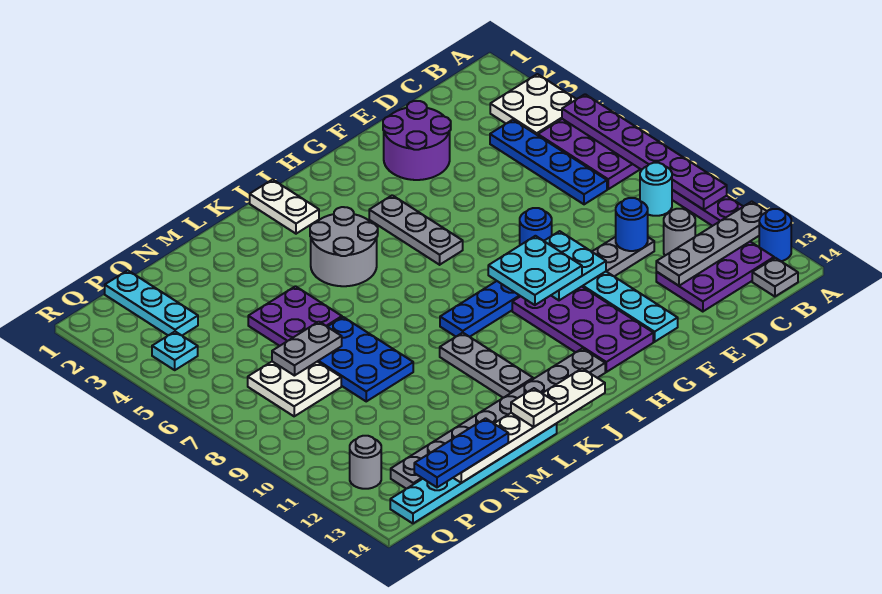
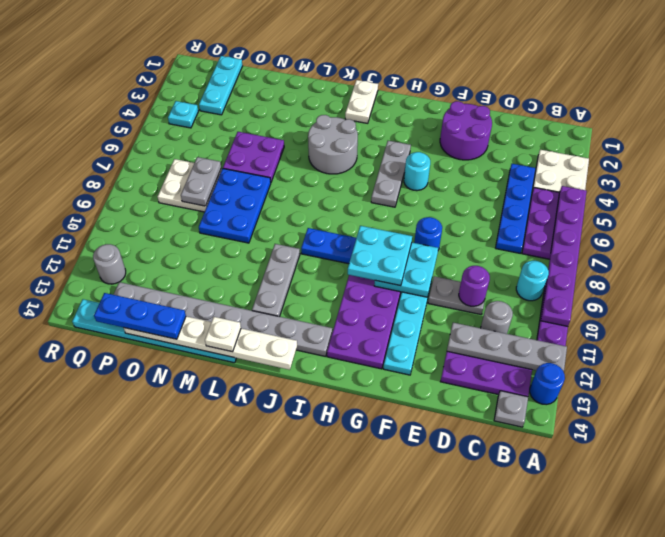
blue 1x1 round brick [616,198,648,251] -> purple 1x1 round brick [459,266,490,306]
none -> cyan 1x1 round brick [404,152,430,191]
grey 1x2 plate [272,322,342,376] -> grey 1x2 plate turned to [181,157,221,206]

